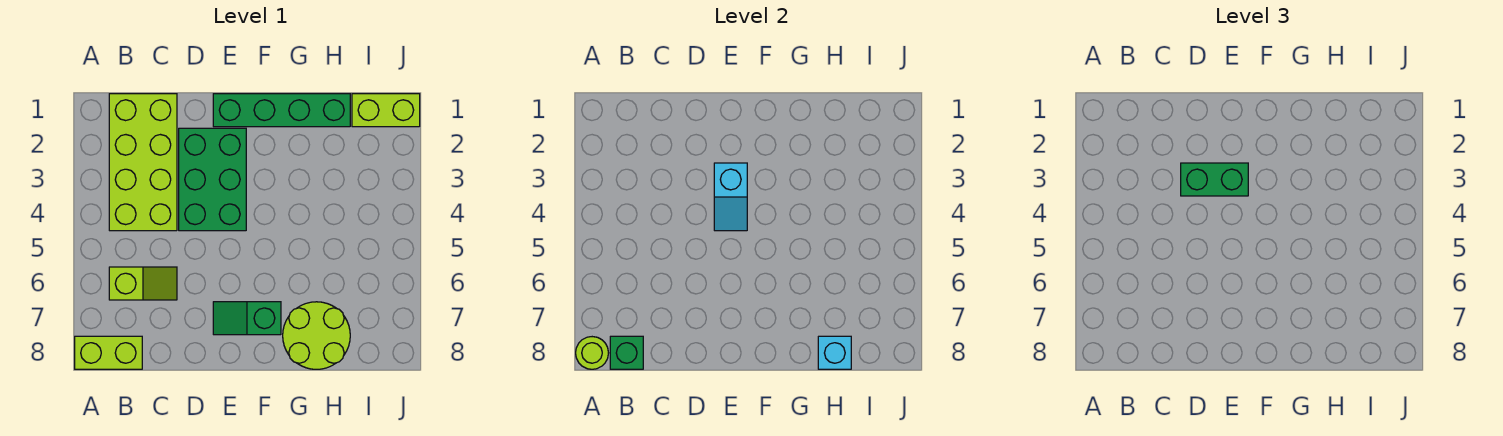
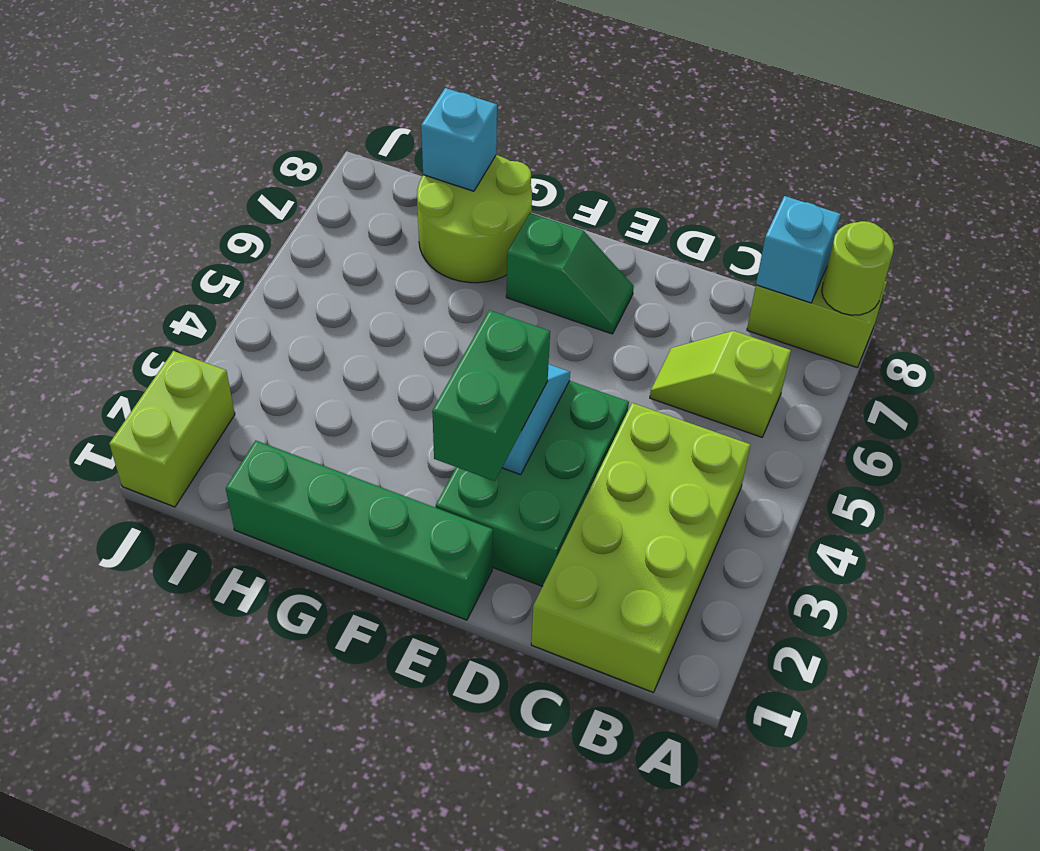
green 1x1 brick [610,336,643,369] -> cyan 1x1 brick [756,196,841,303]
green 1x2 brick [1181,163,1248,196] -> green 1x2 brick turned to [432,310,550,481]
lime 1x2 brick [352,94,420,127] -> lime 1x2 brick turned to [109,351,235,507]

